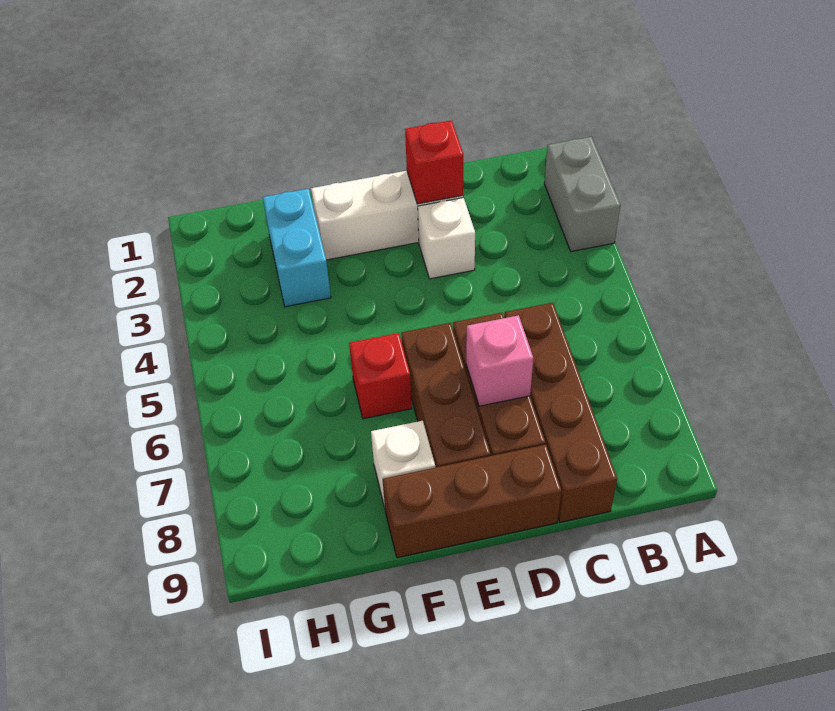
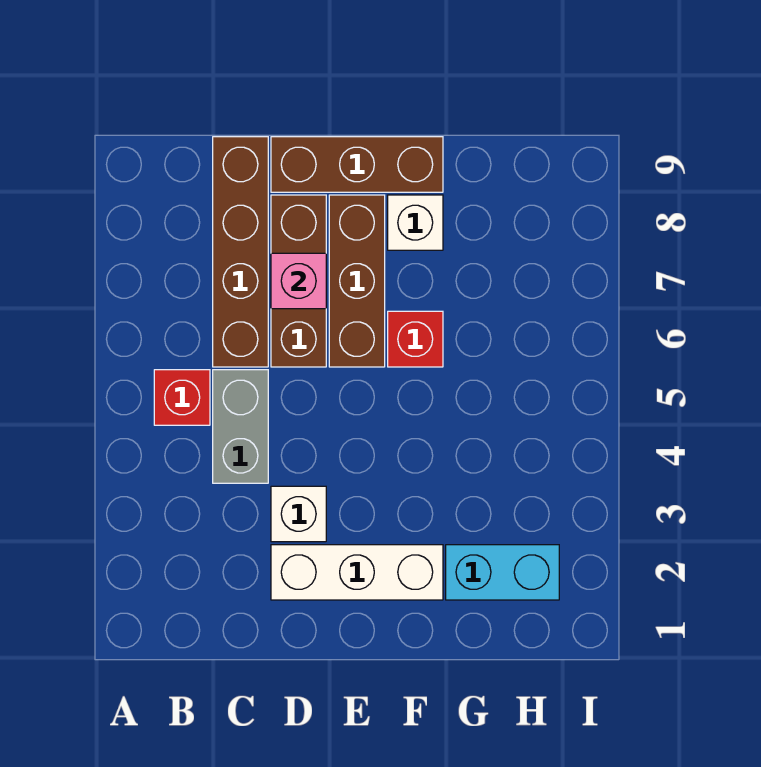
grey 1x2 brick [544,137,620,252] -> grey 1x2 brick moved to [213,370,268,483]
red 1x1 brick [405,120,463,204] -> red 1x1 brick moved to [154,370,210,425]
cyan 1x2 brick [263,189,331,307] -> cyan 1x2 brick turned to [446,545,559,600]

